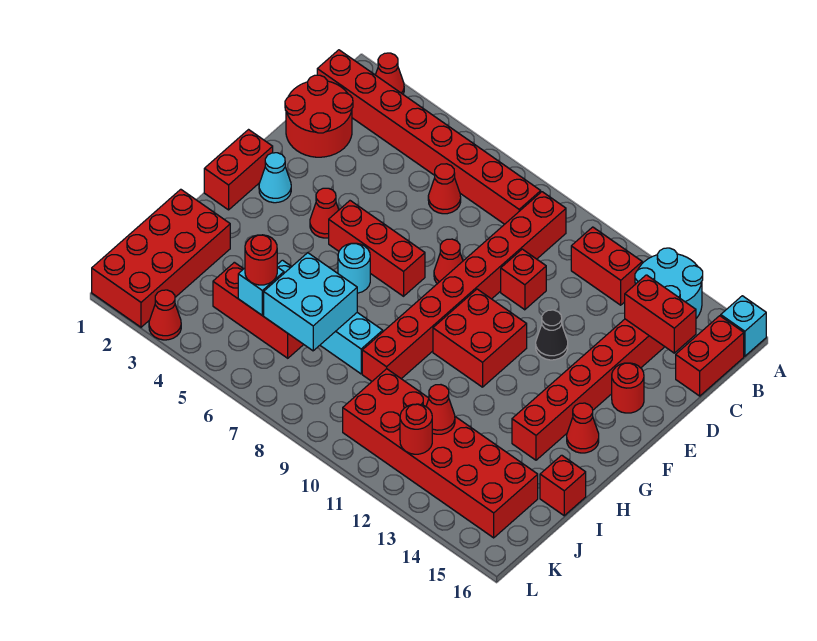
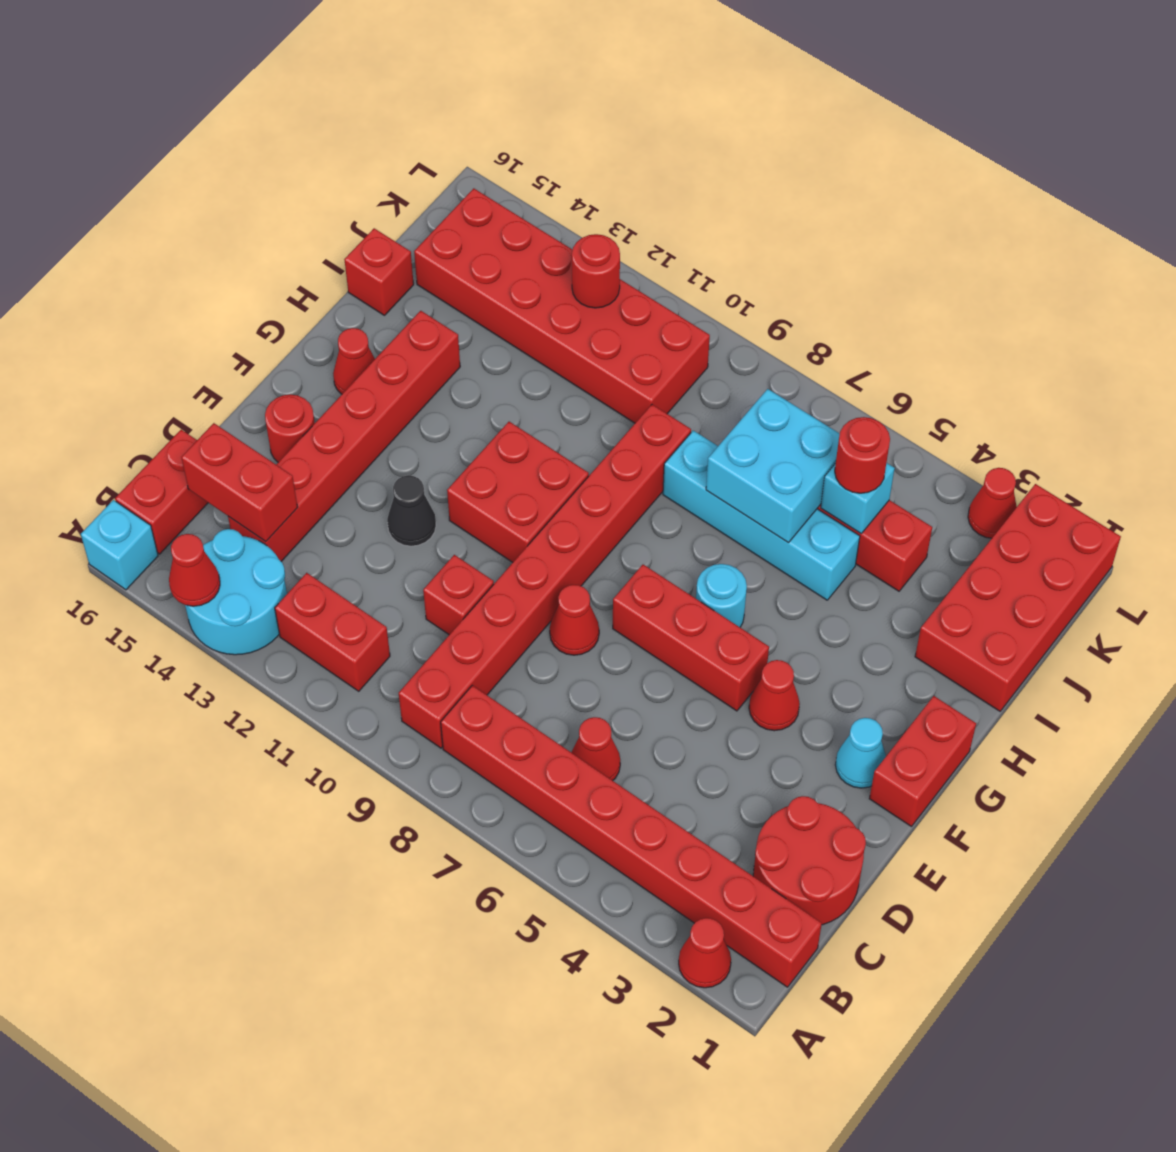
red 1x1 cone [426,385,455,434] -> red 1x1 cone moved to [169,534,220,606]

